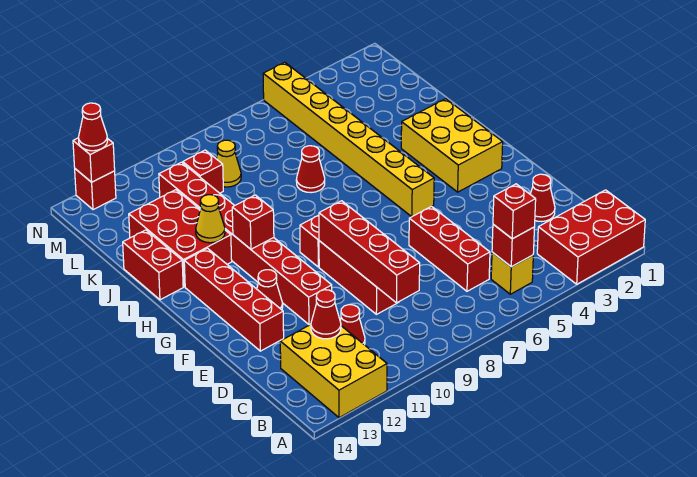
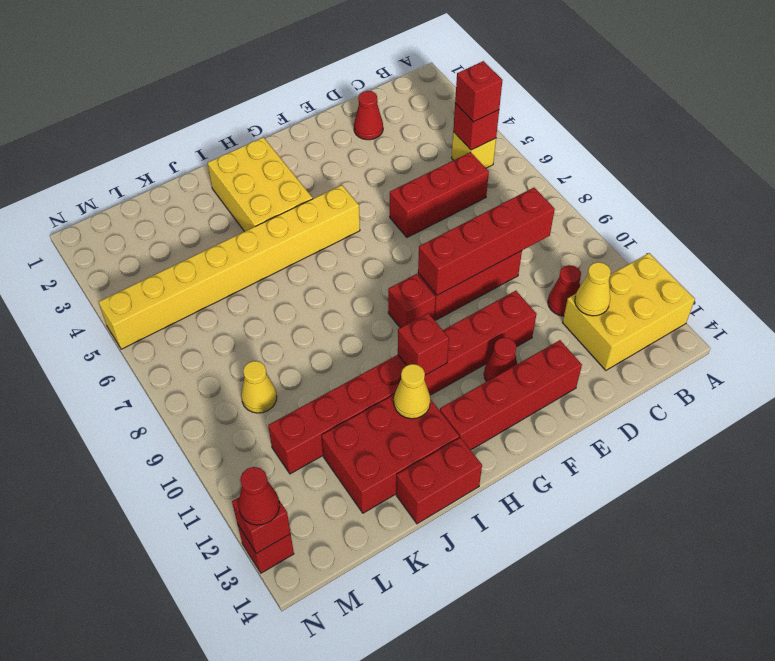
red 2x3 brick [537,190,645,284] -> none
red 1x1 cone [311,290,341,339] -> yellow 1x1 cone [575,262,611,316]
yellow 2x3 brick [401,99,503,192] -> yellow 2x3 brick turned to [208,137,313,232]
red 1x1 cone [296,146,325,193] -> none
red 1x1 brick [183,150,223,193] -> none

